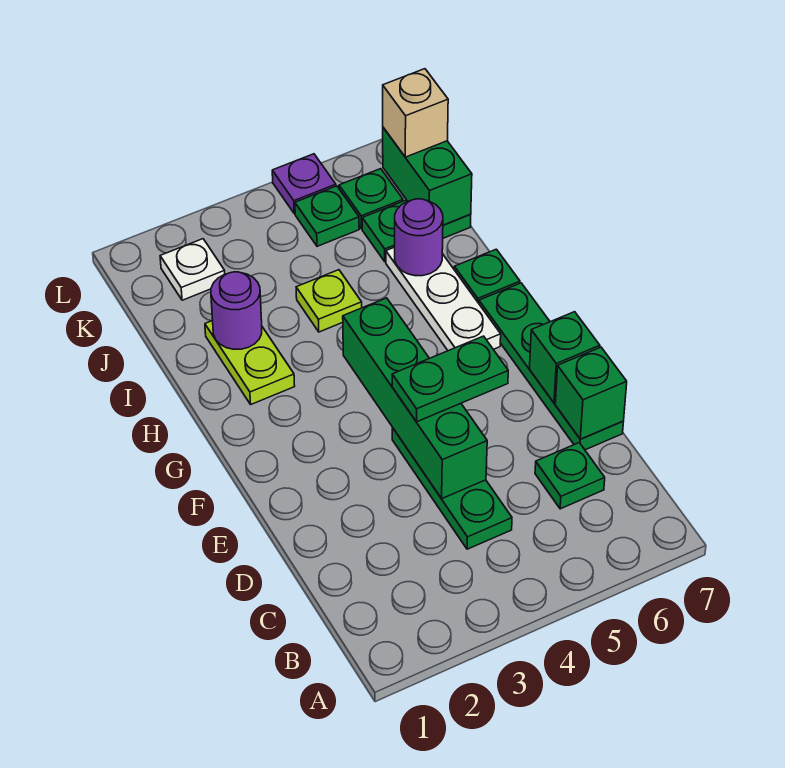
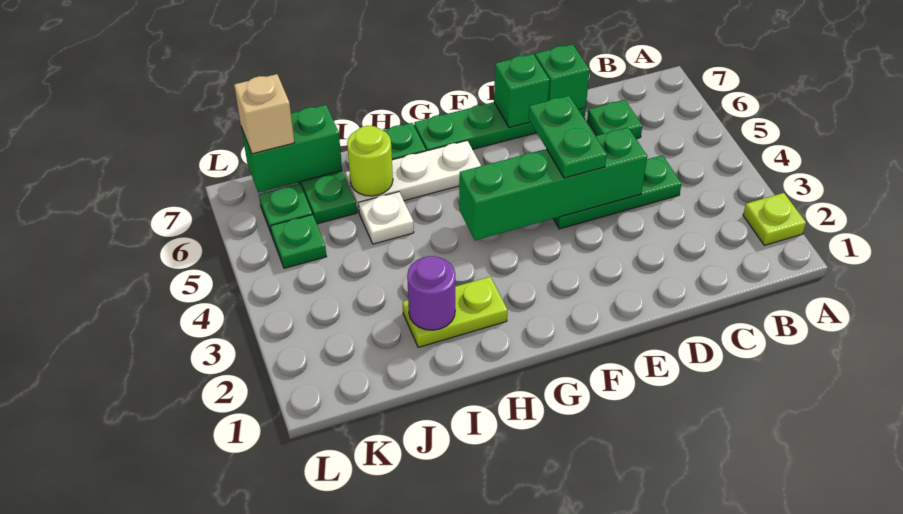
lime 1x1 plate [296,270,362,332] -> lime 1x1 plate moved to [743,193,806,245]
purple 1x1 round brick [395,199,443,276] -> lime 1x1 round brick [347,126,393,196]
white 1x1 plate [160,239,225,300] -> white 1x1 plate moved to [359,192,414,244]
purple 1x1 plate [272,154,336,214] -> none

